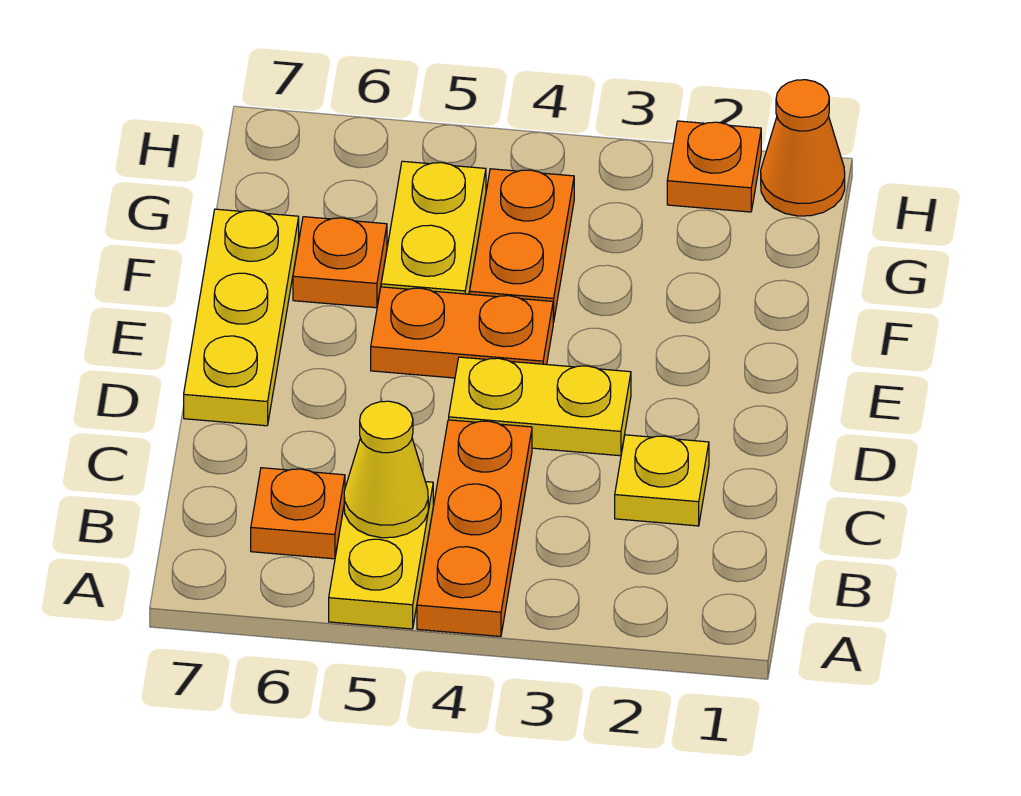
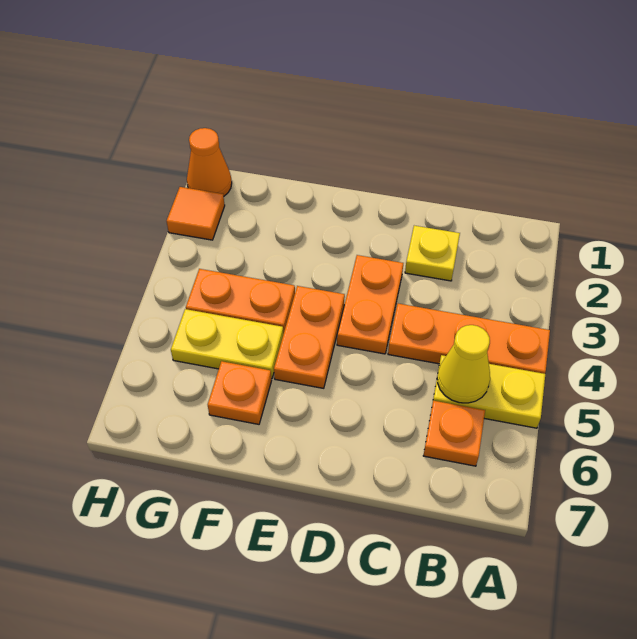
yellow 1x2 plate [449,357,631,456] -> orange 1x2 plate [337,255,403,354]
yellow 1x3 plate [184,209,299,426] -> none
orange 1x1 plate [667,121,761,212] -> orange 1x1 tile [167,187,225,240]

